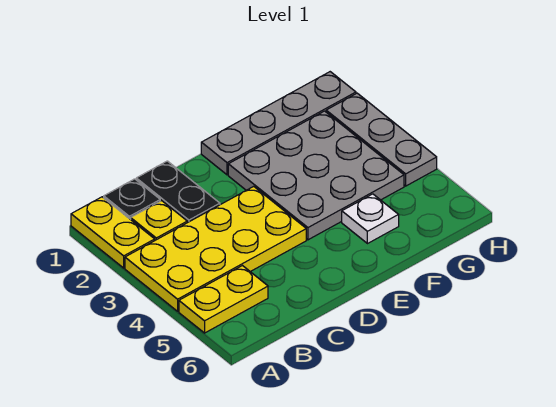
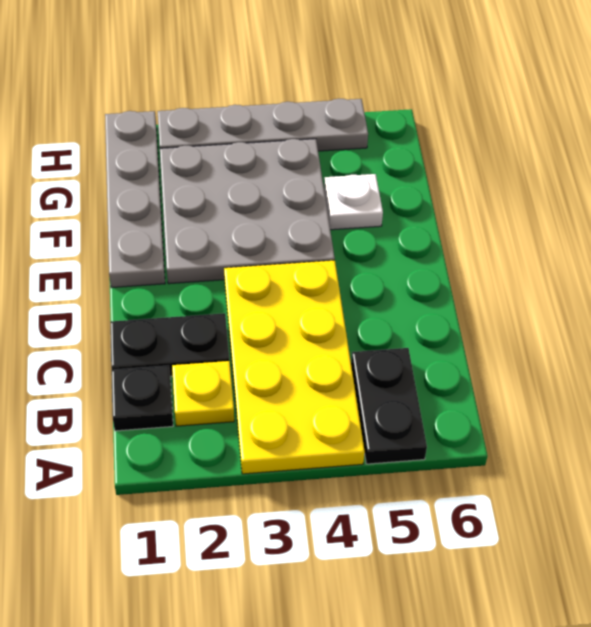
yellow 1x2 plate [71,197,155,268] -> none
yellow 1x2 plate [179,266,268,333] -> black 1x2 plate [351,348,427,464]
grey 1x3 plate [326,93,437,186] -> grey 1x4 plate [158,99,368,151]

